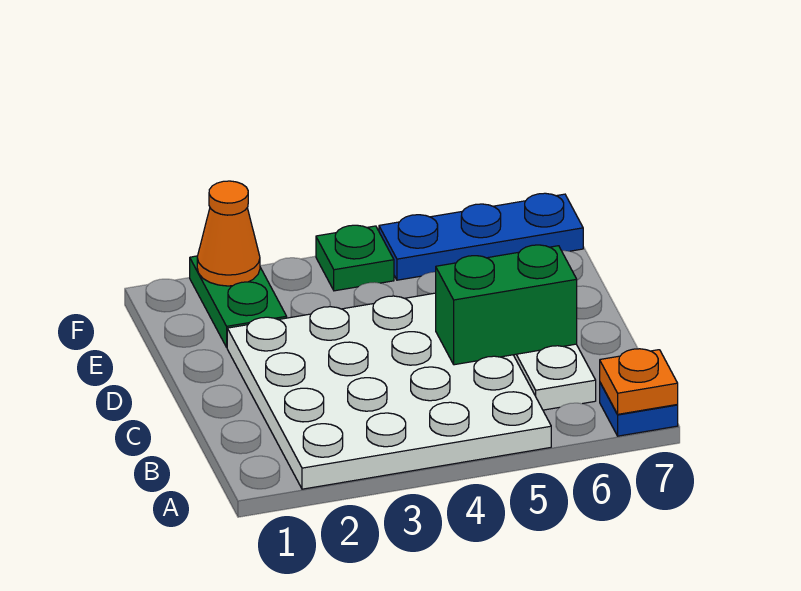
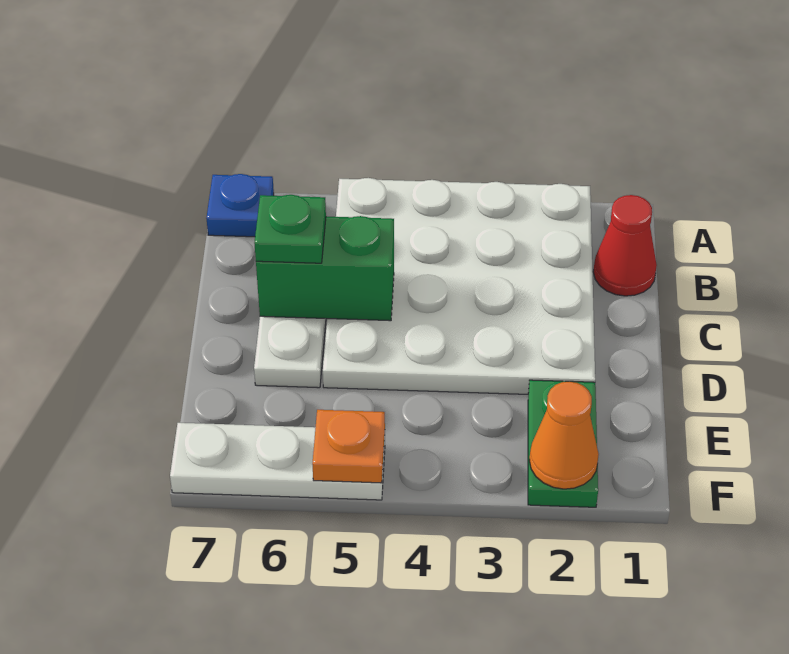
orange 1x1 plate [600,349,678,414] -> orange 1x1 plate moved to [312,410,385,483]
none -> red 1x1 cone [593,195,657,296]
green 1x1 plate [316,225,394,291] -> green 1x1 plate moved to [254,195,326,263]
blue 1x3 plate [379,193,583,280] -> white 1x3 plate [170,423,385,500]

